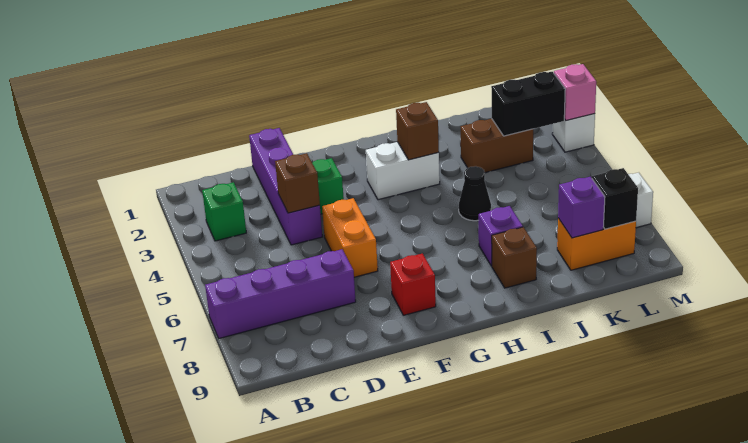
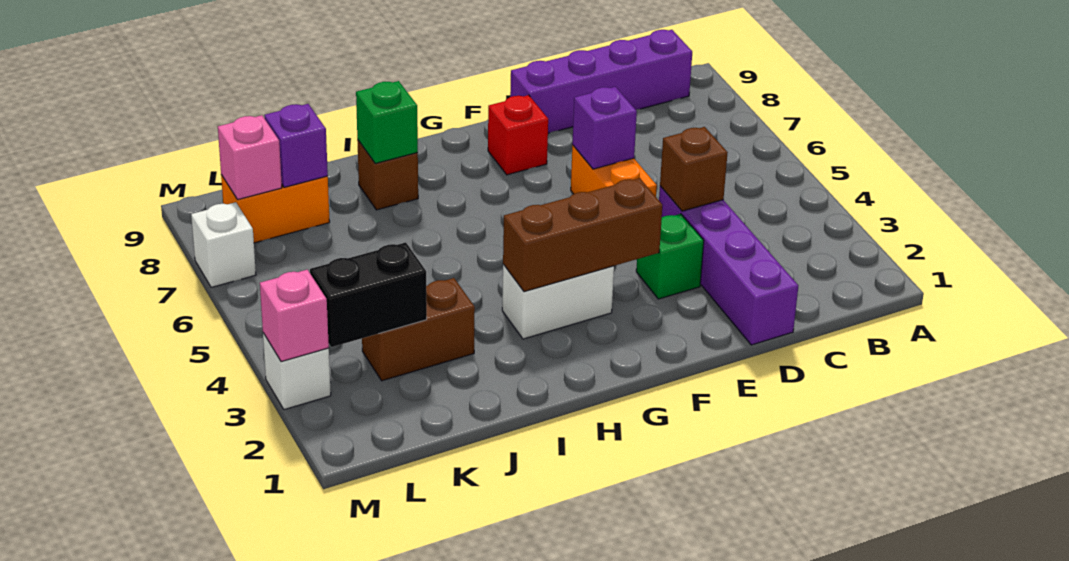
purple 1x4 brick [205,249,356,339] -> purple 1x4 brick moved to [510,30,692,133]
green 1x1 brick [202,182,246,241] -> green 1x1 brick moved to [356,81,418,163]
brown 1x1 brick [396,102,439,160] -> brown 1x3 brick [503,178,662,292]
black 1x1 cone [459,166,491,221] -> none
purple 1x1 brick [479,206,523,266] -> purple 1x1 brick moved to [572,87,637,169]
black 1x1 brick [592,168,638,229] -> pink 1x1 brick [218,115,282,200]

